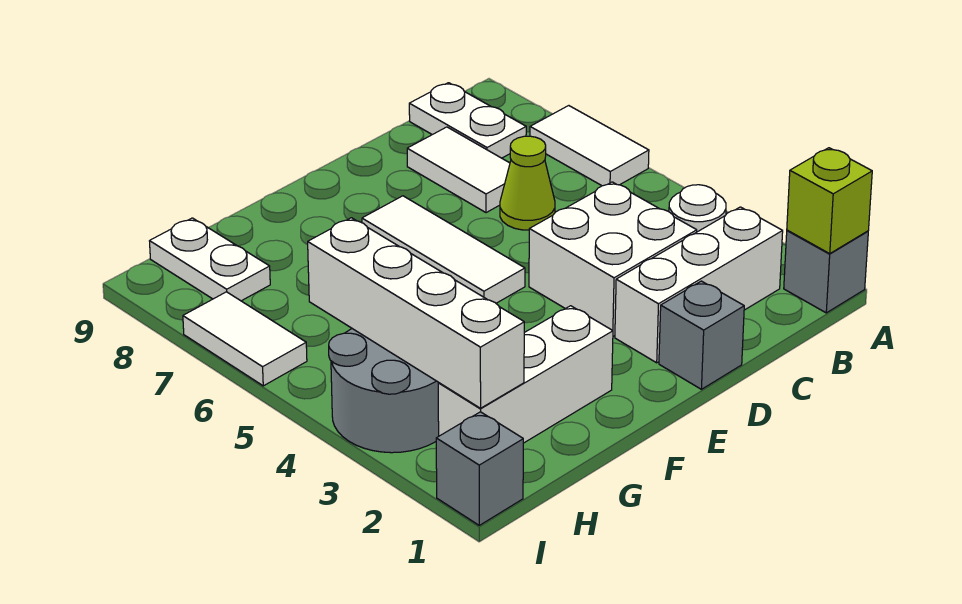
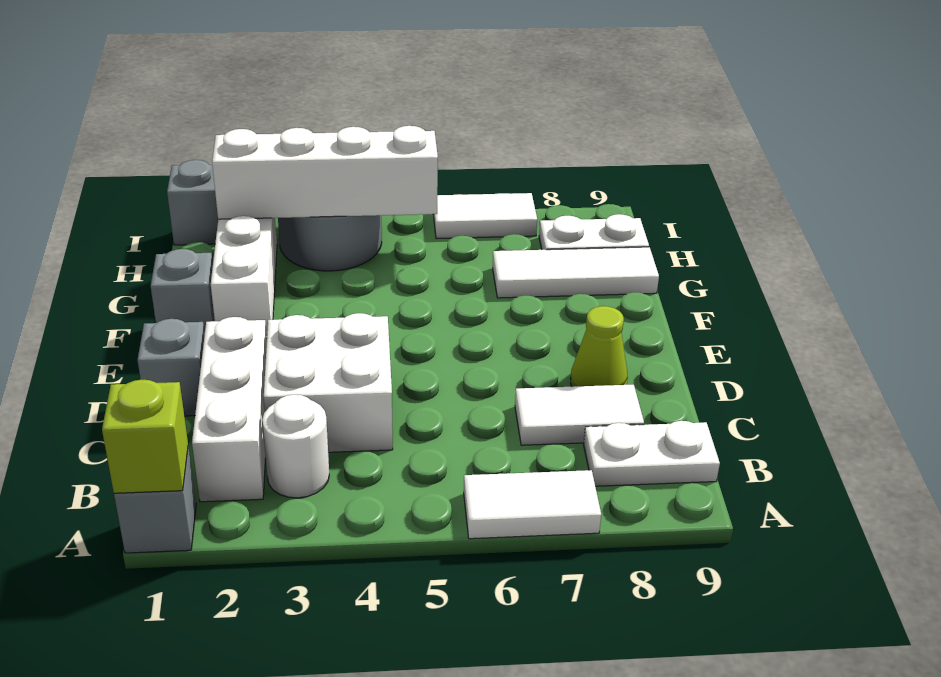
lime 1x1 cone [500,136,555,230] -> lime 1x1 cone moved to [571,306,628,387]
white 1x3 tile [362,196,525,303] -> white 1x3 tile moved to [493,247,659,298]
none -> grey 1x1 brick [151,249,215,332]

